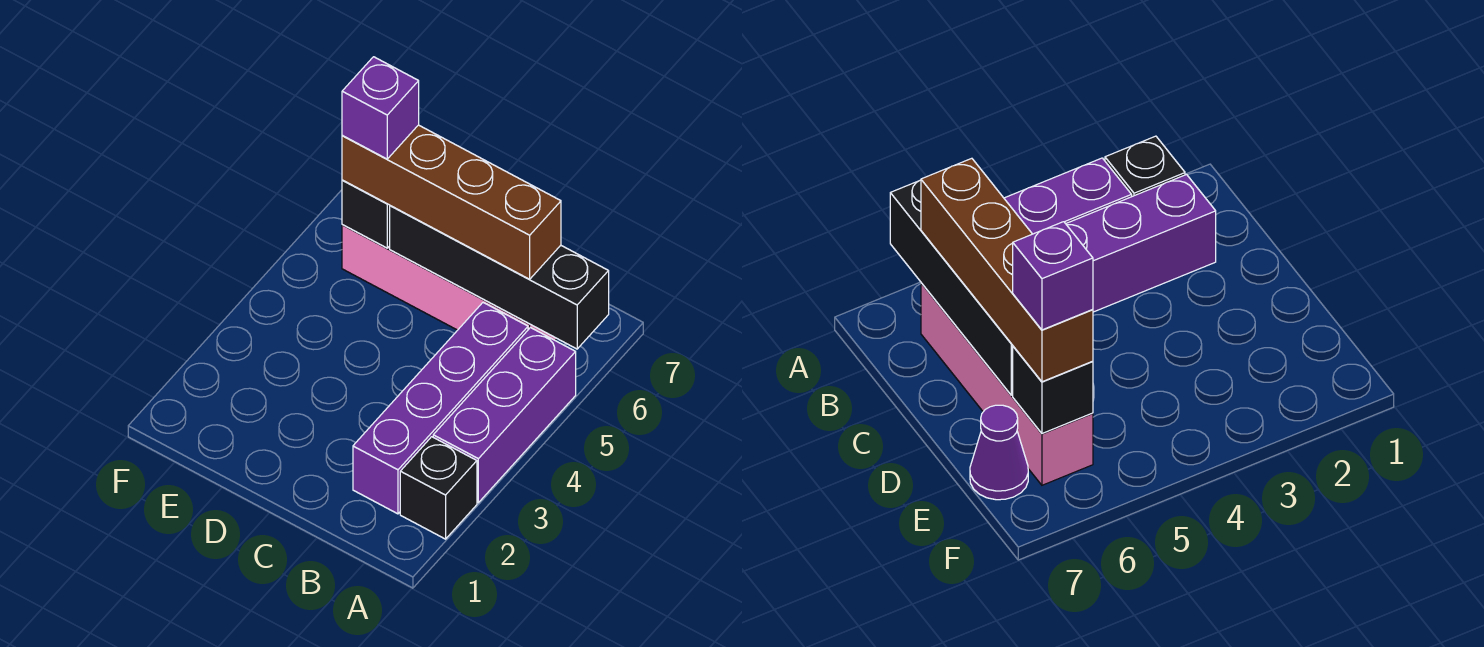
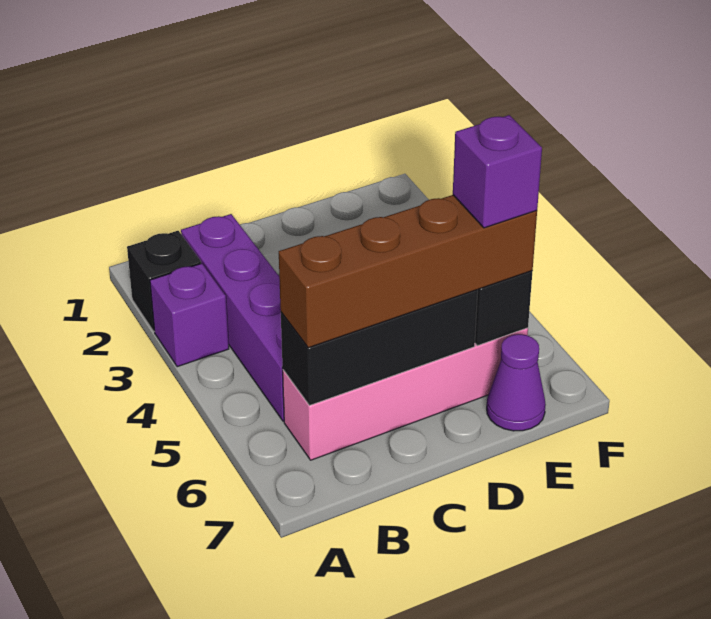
purple 1x3 brick [433,328,576,503] -> purple 1x1 brick [150,263,229,367]
black 1x4 brick [390,206,609,349] -> black 1x3 brick [281,290,478,406]

